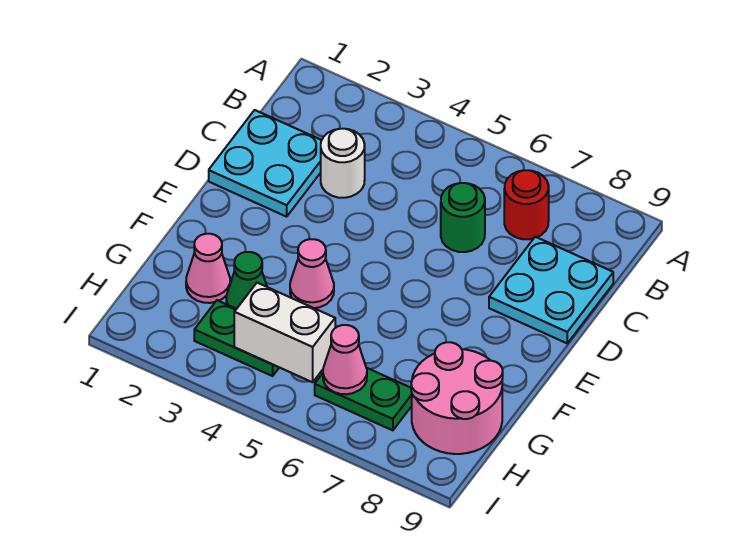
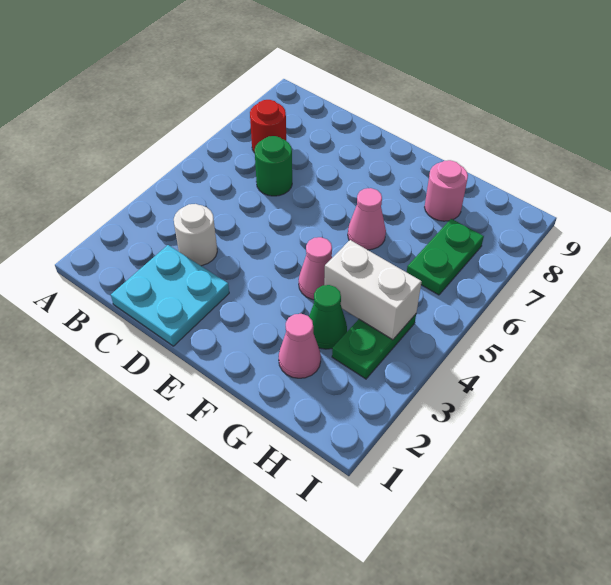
cyan 2x2 plate [489,237,613,343] -> none
pink 2x2 round brick [411,342,503,454] -> pink 1x1 round brick [425,160,468,221]
white 1x2 brick [234,283,335,382] -> white 1x2 brick turned to [324,240,422,340]
pink 1x1 cone [323,325,367,394] -> pink 1x1 cone moved to [348,188,386,250]

